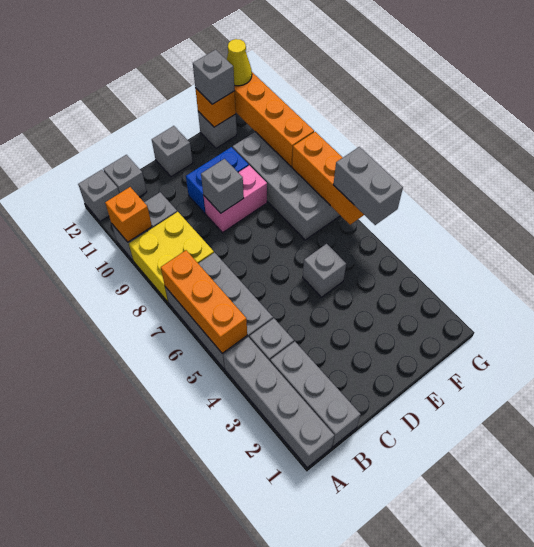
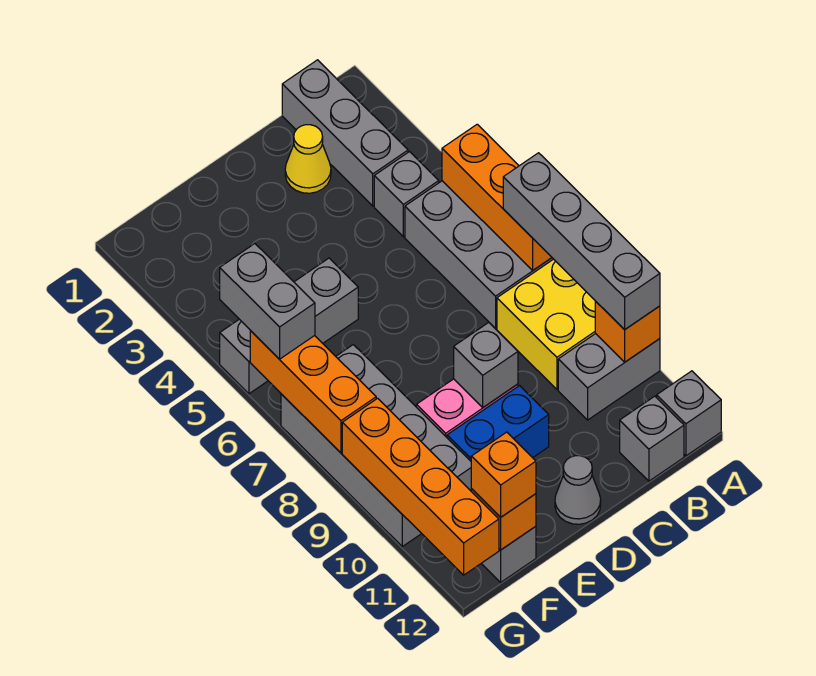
grey 1x4 brick [223,337,334,468] -> grey 1x4 brick moved to [503,153,660,330]
grey 1x1 brick [152,126,193,177] -> grey 1x1 cone [555,456,601,524]
grey 1x1 brick [303,244,346,297] -> grey 1x3 brick [220,258,358,394]
grey 1x1 brick [193,50,235,104] -> orange 1x1 brick [471,432,536,517]
yellow 1x1 cone [227,39,252,86] -> yellow 1x1 cone moved to [285,125,331,193]

